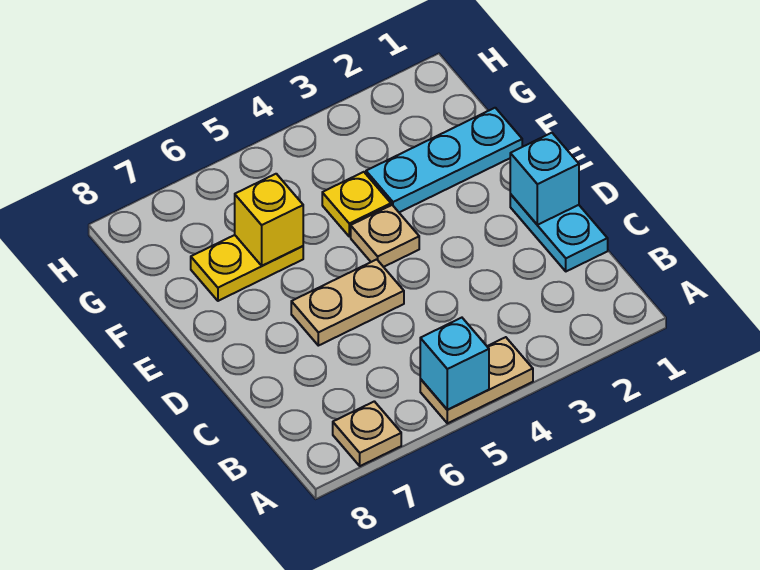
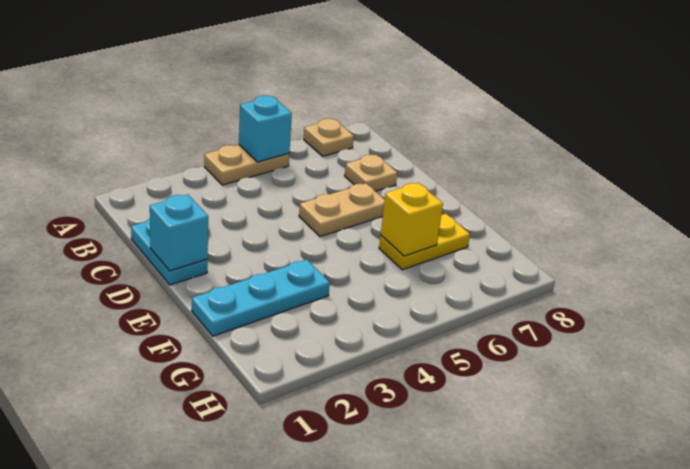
tan 1x1 plate [351,205,419,267] -> tan 1x1 plate moved to [345,155,397,191]
yellow 1x1 plate [322,172,391,237] -> none

